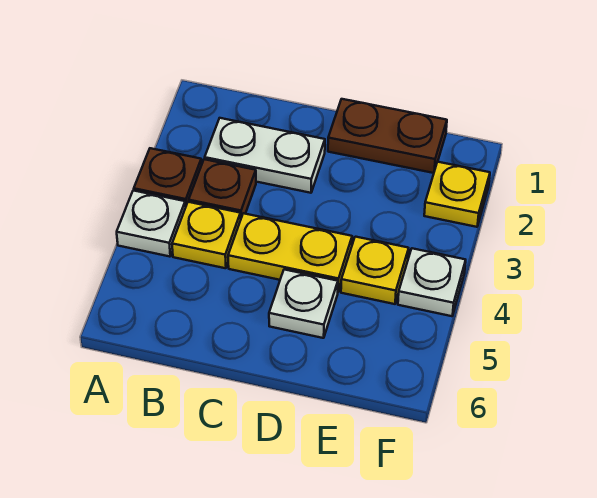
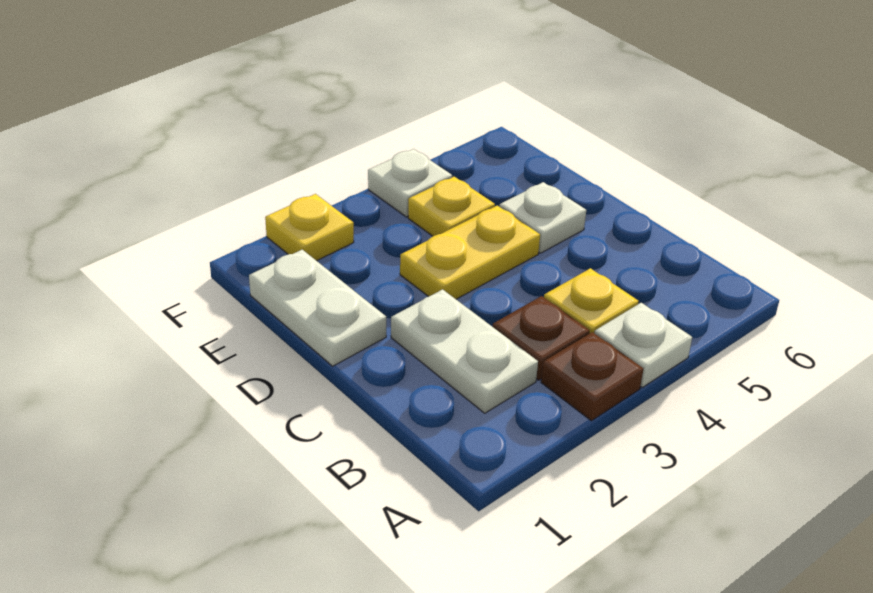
yellow 1x2 plate [228,213,352,291] -> yellow 1x2 plate turned to [400,206,540,299]
brown 1x2 plate [328,99,447,173] -> white 1x2 plate [249,250,386,366]

